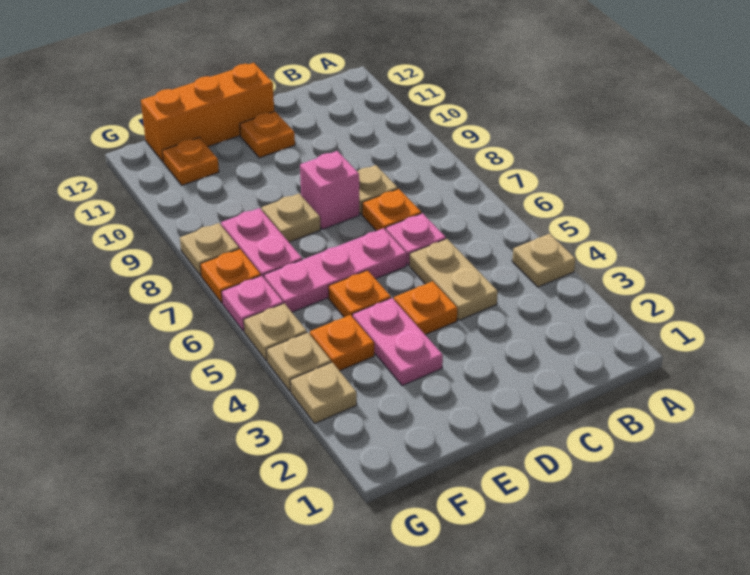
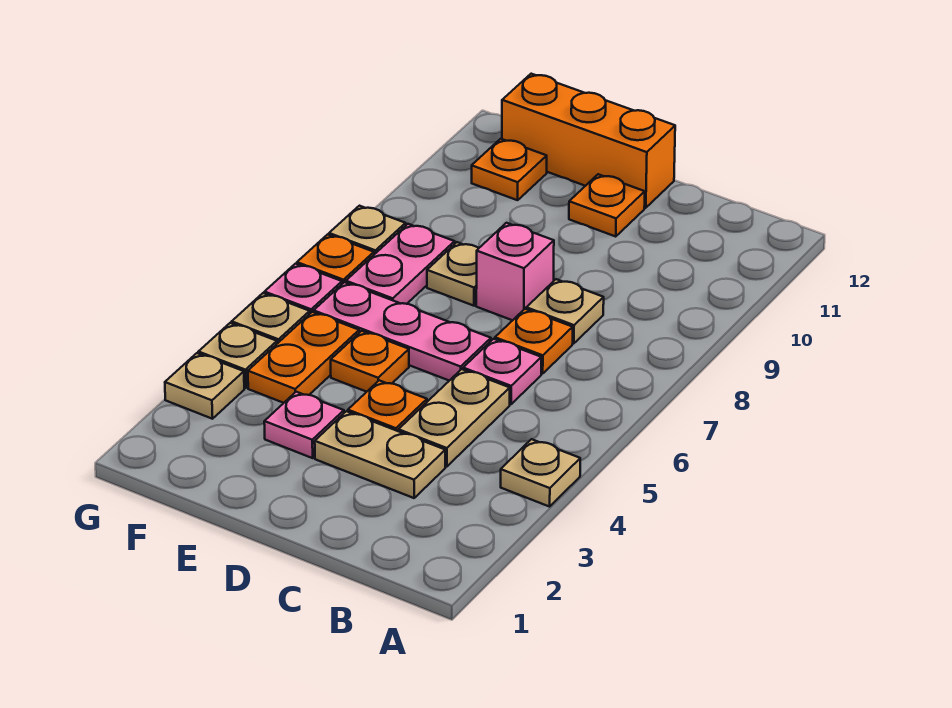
none -> tan 1x2 plate [315,411,445,498]
pink 1x2 plate [353,298,443,386] -> pink 1x1 plate [264,392,344,458]
orange 1x1 plate [310,315,374,371] -> orange 1x2 plate [248,312,359,403]

